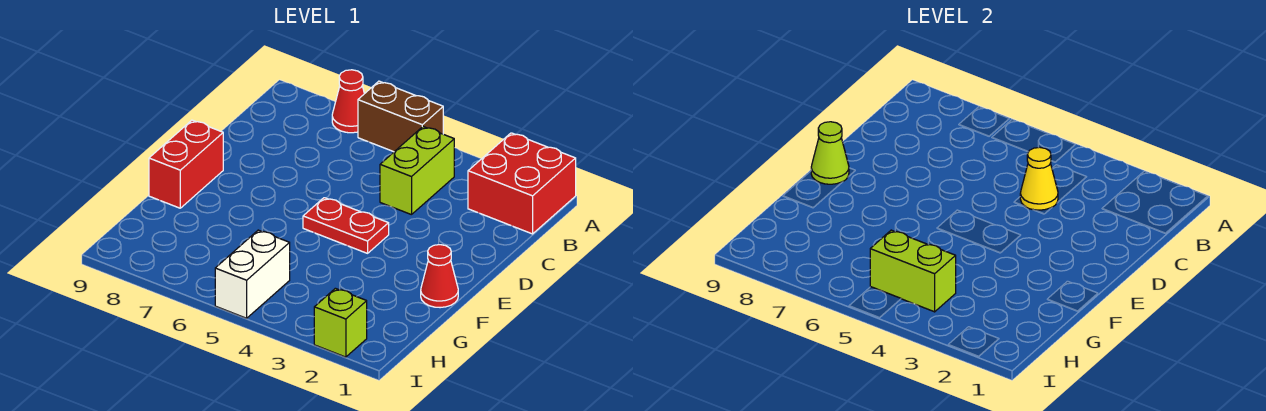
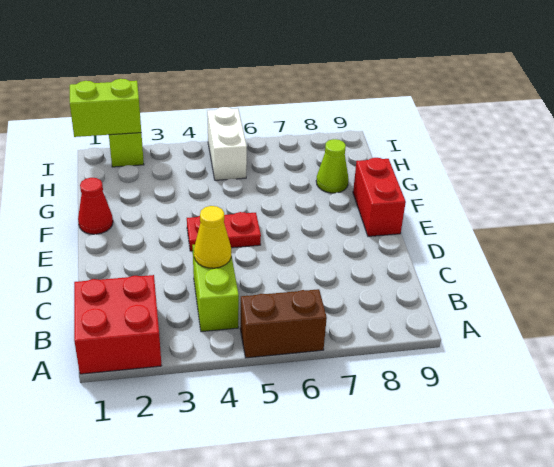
red 1x1 cone [332,70,364,133] -> none
lime 1x1 cone [811,122,849,184] -> lime 1x1 cone moved to [316,139,349,193]
lime 1x2 brick [870,230,956,312] -> lime 1x2 brick moved to [70,79,141,137]

